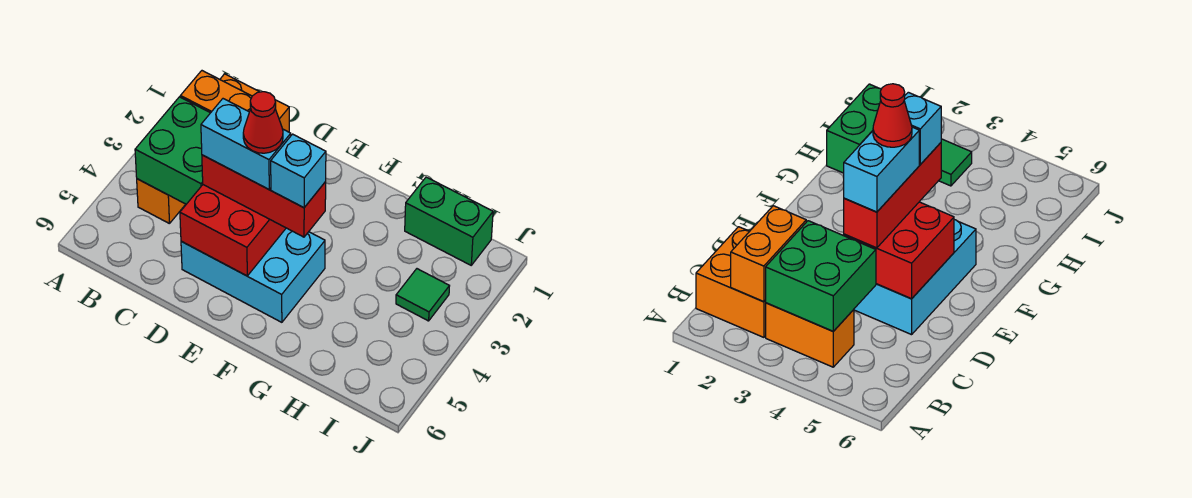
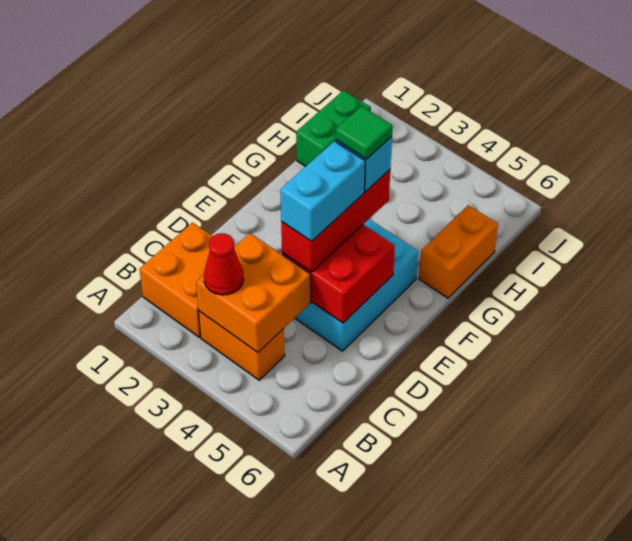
orange 1x2 brick [180,71,252,113] -> orange 1x2 brick moved to [419,205,498,298]
green 2x2 brick [135,97,210,204] -> orange 2x2 brick [196,233,311,352]
red 1x1 cone [243,92,283,153] -> red 1x1 cone moved to [204,233,244,295]
green 1x1 tile [396,269,449,321] -> green 1x1 tile moved to [336,106,392,159]

